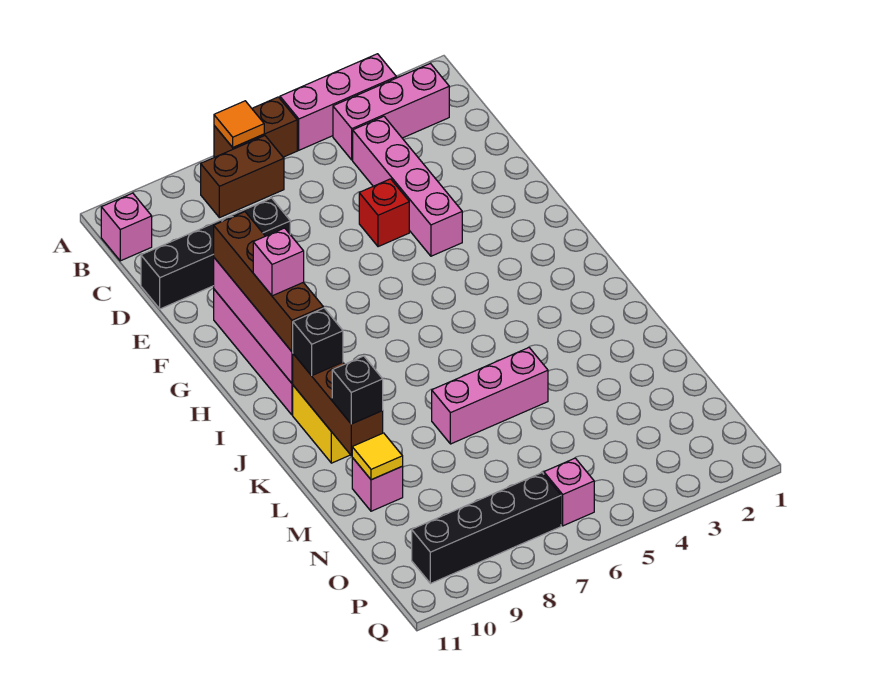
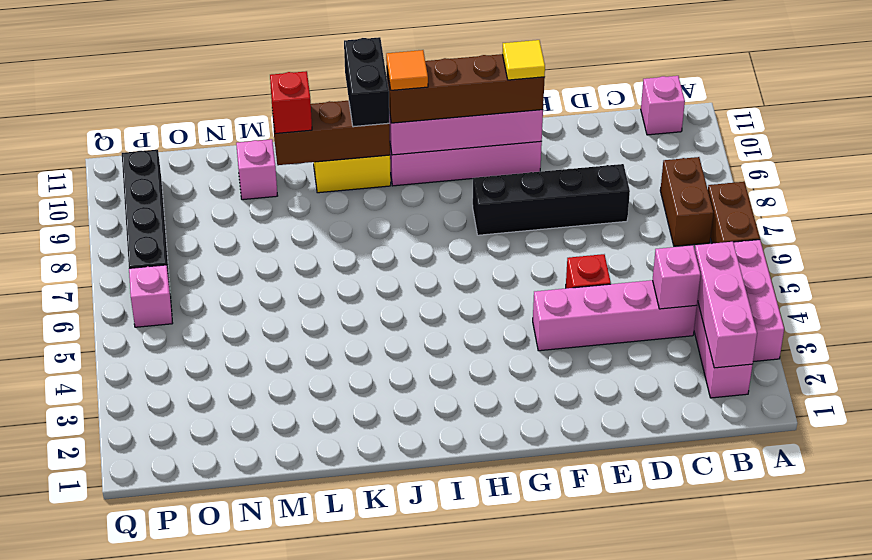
orange 1x1 tile [214,101,264,147] -> orange 1x1 tile moved to [386,50,428,90]
black 1x4 brick [141,198,290,309] -> black 1x4 brick turned to [473,164,630,235]
pink 1x1 brick [253,228,304,296] -> pink 1x1 brick moved to [653,245,701,309]
black 1x1 brick [292,308,343,376] -> black 1x2 brick [344,37,389,127]
pink 1x3 brick [432,347,548,444] -> pink 1x3 brick moved to [695,242,757,368]
black 1x1 brick [332,356,383,424] -> red 1x1 brick [270,71,312,134]
yellow 1x1 tile [352,433,403,480] -> yellow 1x1 tile moved to [502,40,545,80]

